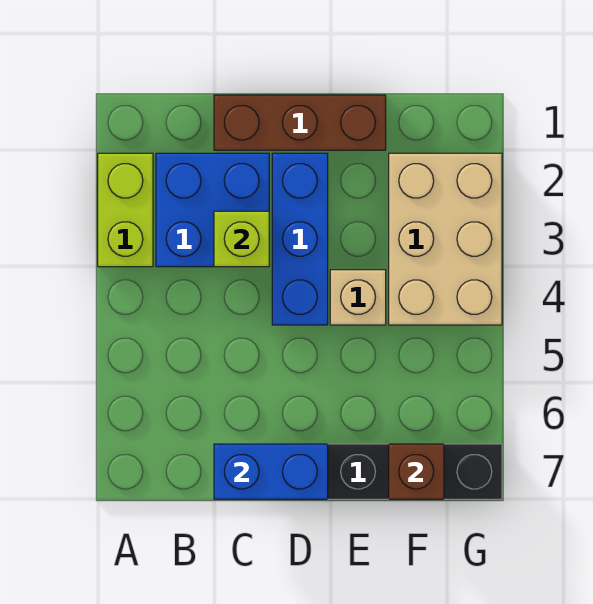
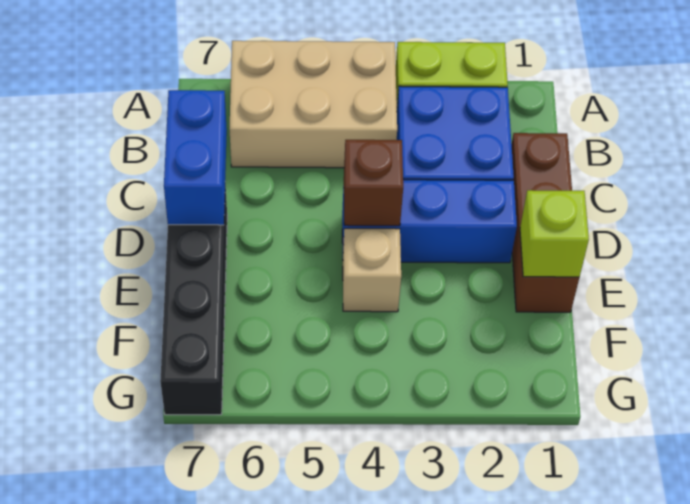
lime 1x1 brick [214,211,269,267] -> lime 1x1 brick moved to [520,190,589,277]
tan 2x3 brick [389,153,502,325] -> tan 2x3 brick moved to [229,41,397,168]
brown 1x1 brick [389,444,444,499] -> brown 1x1 brick moved to [344,140,403,226]

